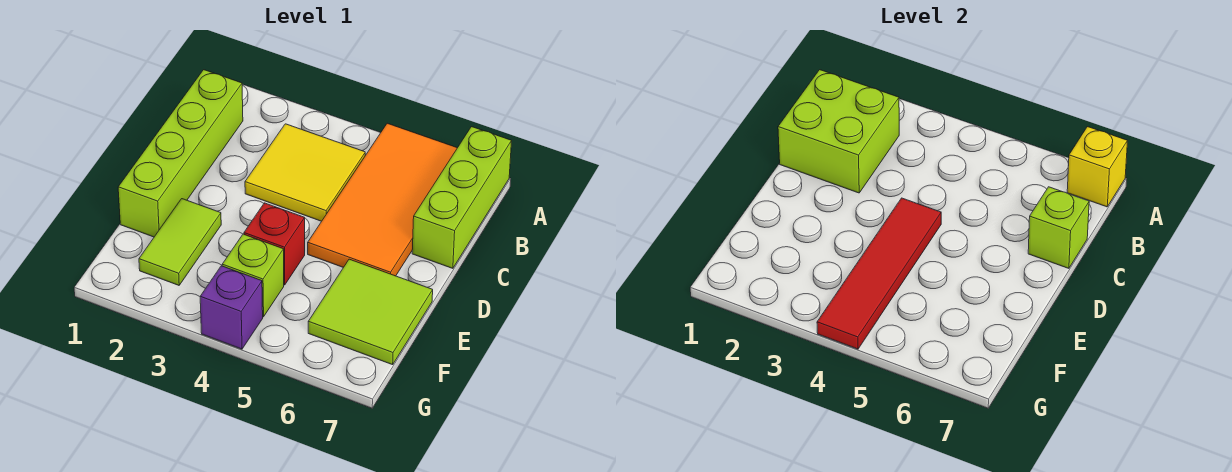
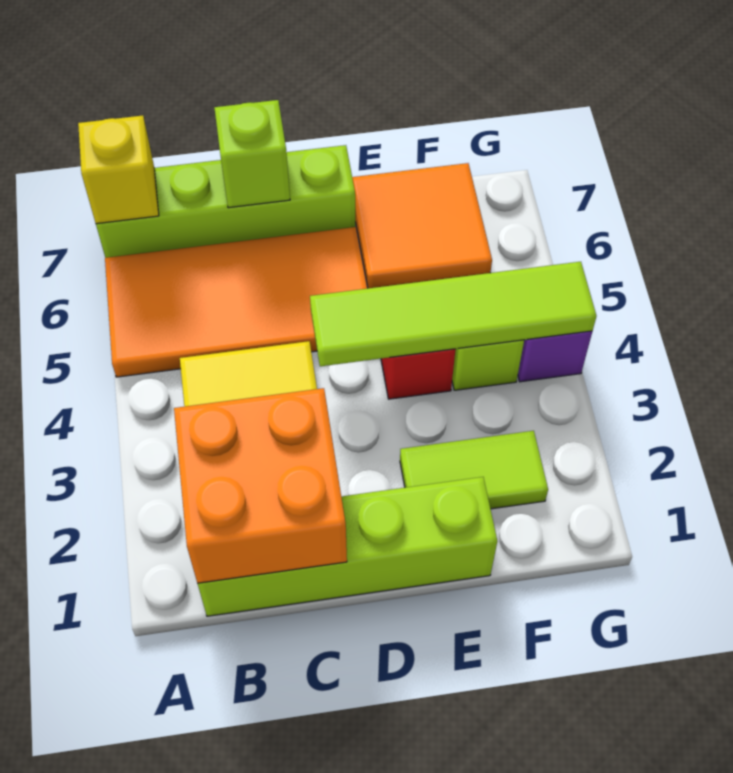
lime 1x3 brick [412,127,512,268] -> lime 1x4 brick [96,145,356,258]
lime 2x2 brick [778,70,899,193] -> orange 2x2 brick [174,388,347,583]
red 1x4 tile [817,198,941,349] -> lime 1x4 tile [310,262,596,366]
lime 2x2 tile [308,259,433,365] -> orange 2x2 tile [352,163,492,288]

